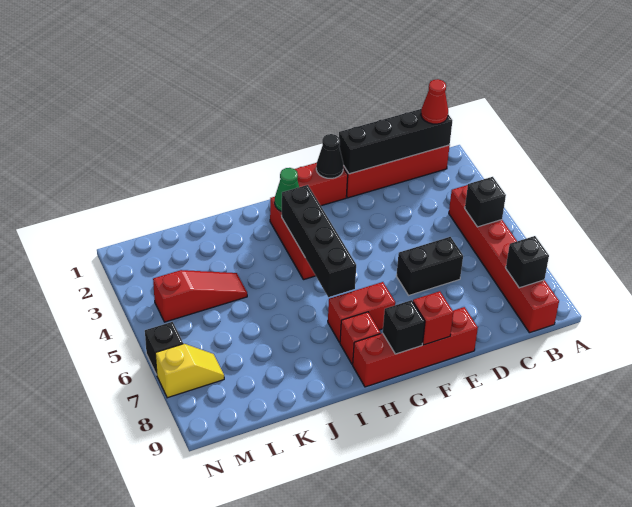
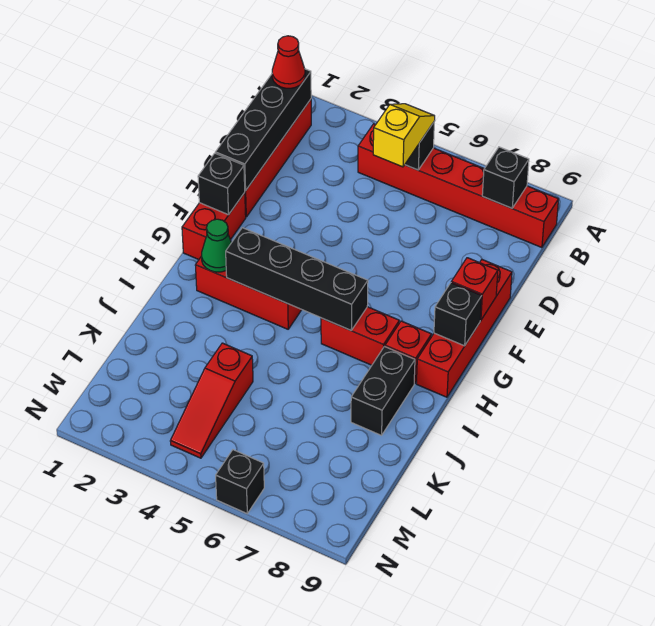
black 1x2 brick [396,237,463,295] -> black 1x2 brick moved to [351,347,415,435]
black 1x1 cone [316,134,343,178] -> black 1x1 brick [198,153,245,215]
red 1x2 brick [328,282,395,343] -> red 1x2 brick turned to [321,307,399,365]
red 1x3 slope [153,270,247,322] -> red 1x3 slope turned to [170,343,253,458]
yellow 1x2 slope [155,344,224,398] -> yellow 1x2 slope moved to [373,104,435,167]

